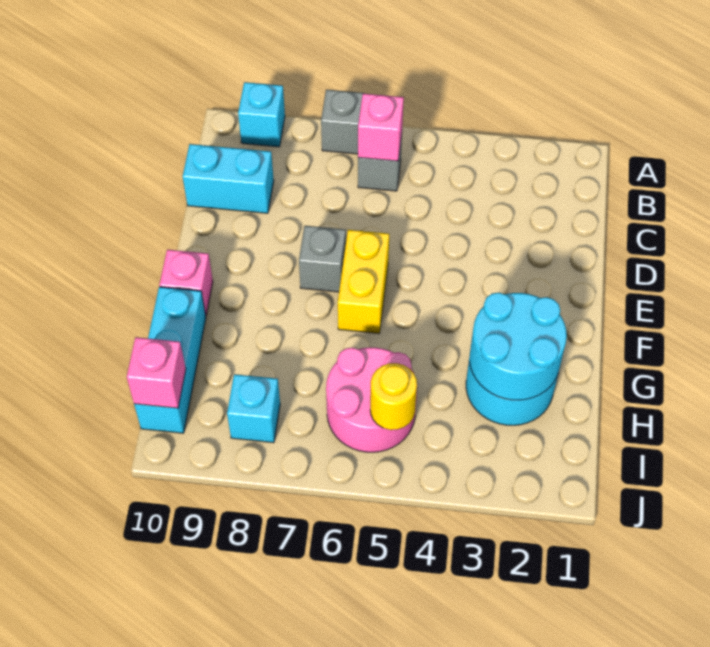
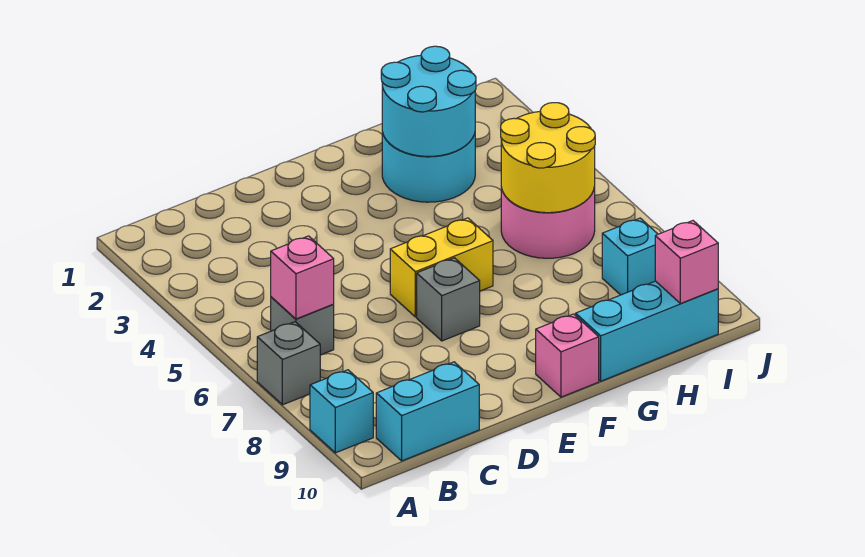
cyan 1x2 brick [183,144,274,213] -> cyan 1x2 brick turned to [376,362,479,461]
yellow 1x1 round brick [370,363,417,430] -> yellow 2x2 round brick [501,103,595,213]

